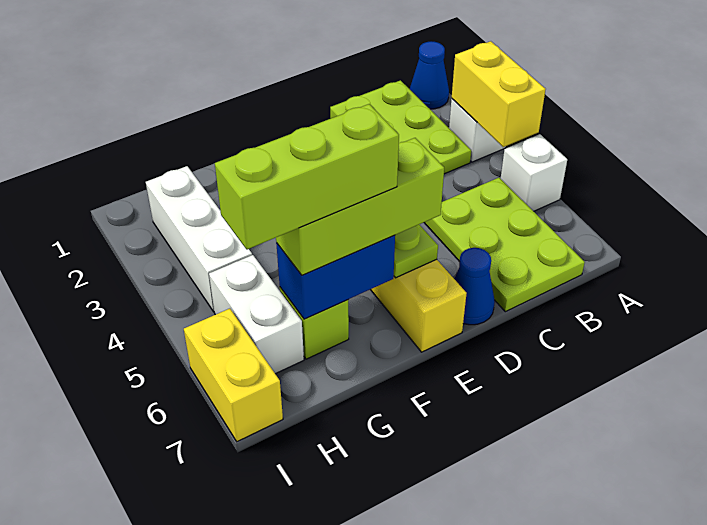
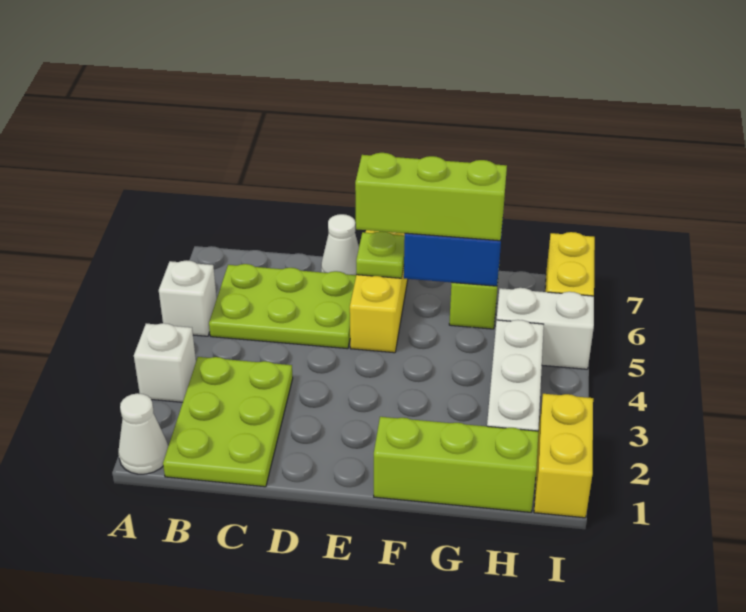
blue 1x1 cone [410,41,449,109] -> white 1x1 cone [118,393,168,474]
yellow 1x2 brick [452,41,546,147] -> yellow 1x2 brick moved to [534,394,593,518]
lime 2x3 plate [424,178,585,312] -> lime 2x3 plate turned to [209,264,356,349]
blue 1x1 cone [455,248,495,325] -> white 1x1 cone [321,214,359,275]
lime 1x3 brick [215,104,399,249] -> lime 1x3 brick moved to [374,417,538,512]
white 1x2 brick [209,255,304,374] -> white 1x2 brick turned to [497,288,594,369]

